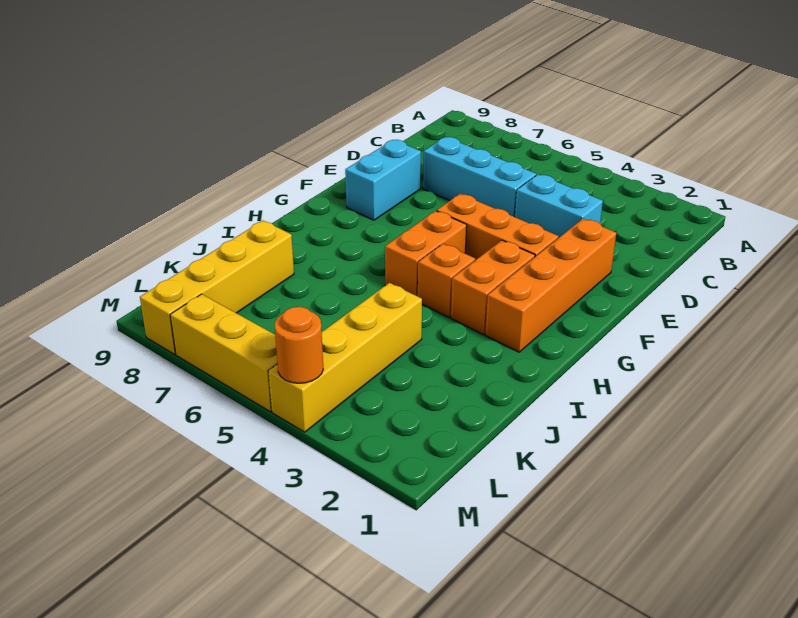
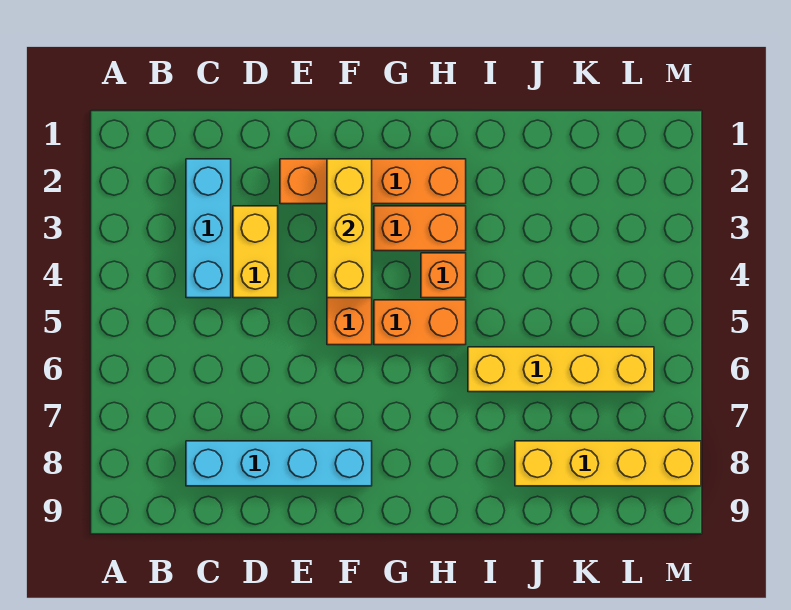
cyan 1x2 brick [515,174,603,238] -> yellow 1x2 brick [233,206,278,298]
cyan 1x3 brick [423,137,536,217] -> cyan 1x3 brick moved to [186,159,231,298]
cyan 1x2 brick [345,140,421,220] -> cyan 1x4 brick [186,441,372,486]
yellow 1x4 brick [268,283,422,432] -> yellow 1x4 brick moved to [468,347,654,392]
orange 1x1 round brick [275,307,323,383] -> none
yellow 1x3 brick [170,294,278,412] -> yellow 1x3 brick moved to [327,159,372,298]

